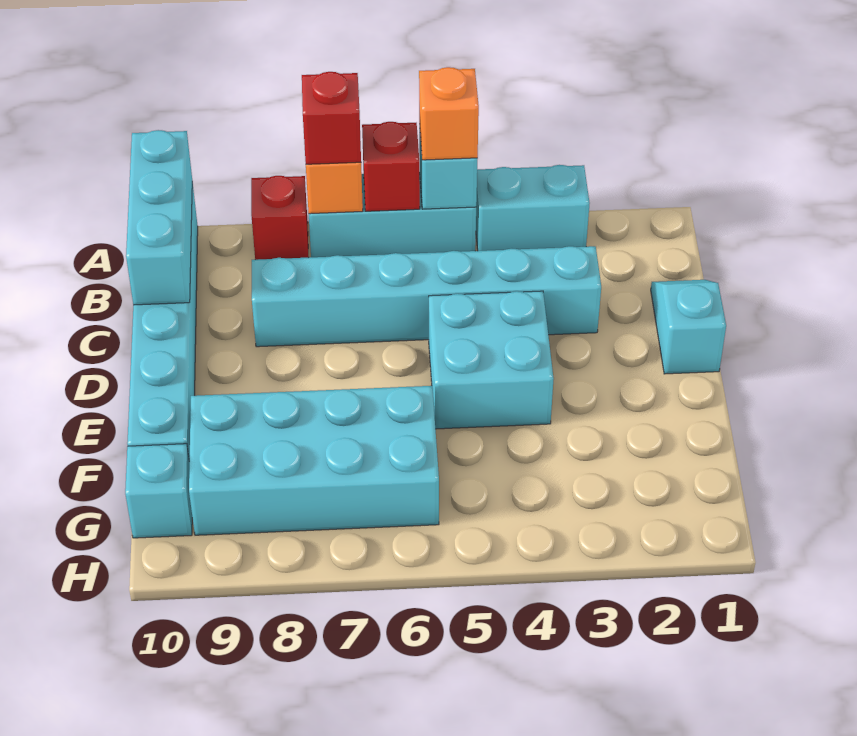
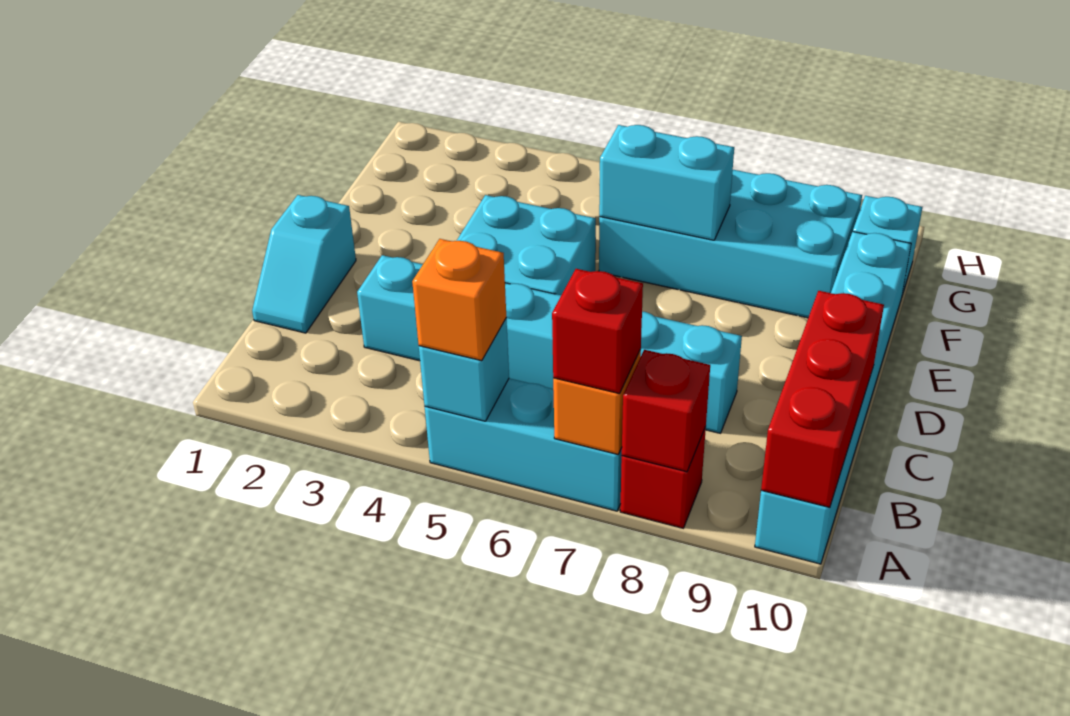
cyan 1x2 brick [476,165,590,251] -> cyan 1x2 brick moved to [599,125,734,240]
red 1x1 brick [362,122,420,211] -> red 1x1 brick moved to [622,350,710,472]
cyan 1x3 brick [126,130,192,305] -> red 1x3 brick [761,291,884,507]

